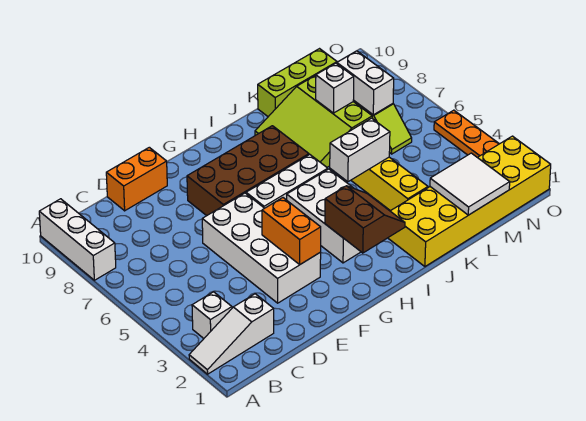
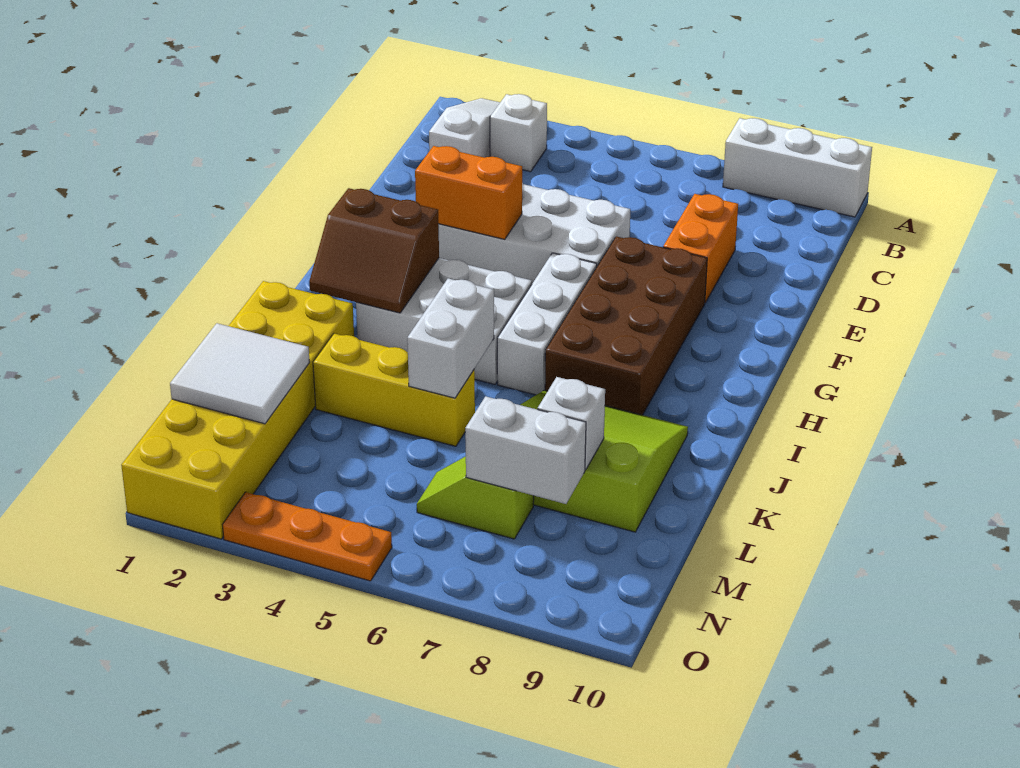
orange 1x2 brick [106,147,167,211] -> orange 1x2 brick moved to [663,194,738,303]
lime 1x3 brick [258,49,337,117] -> none

